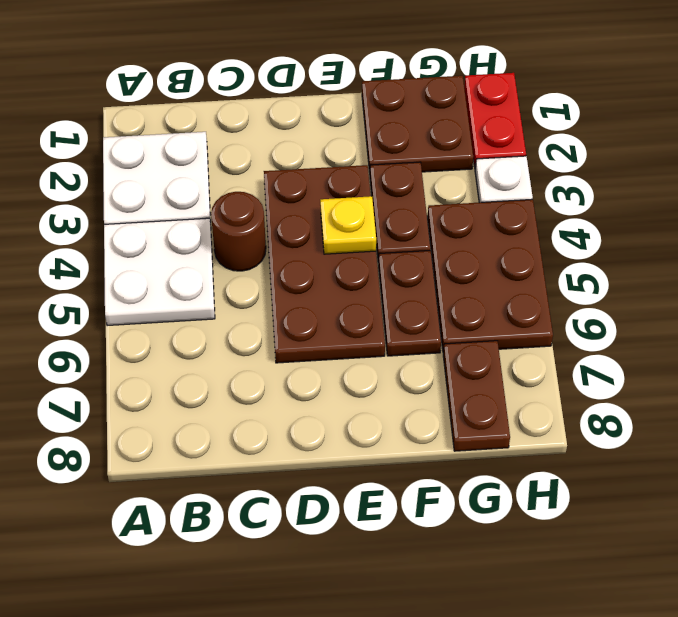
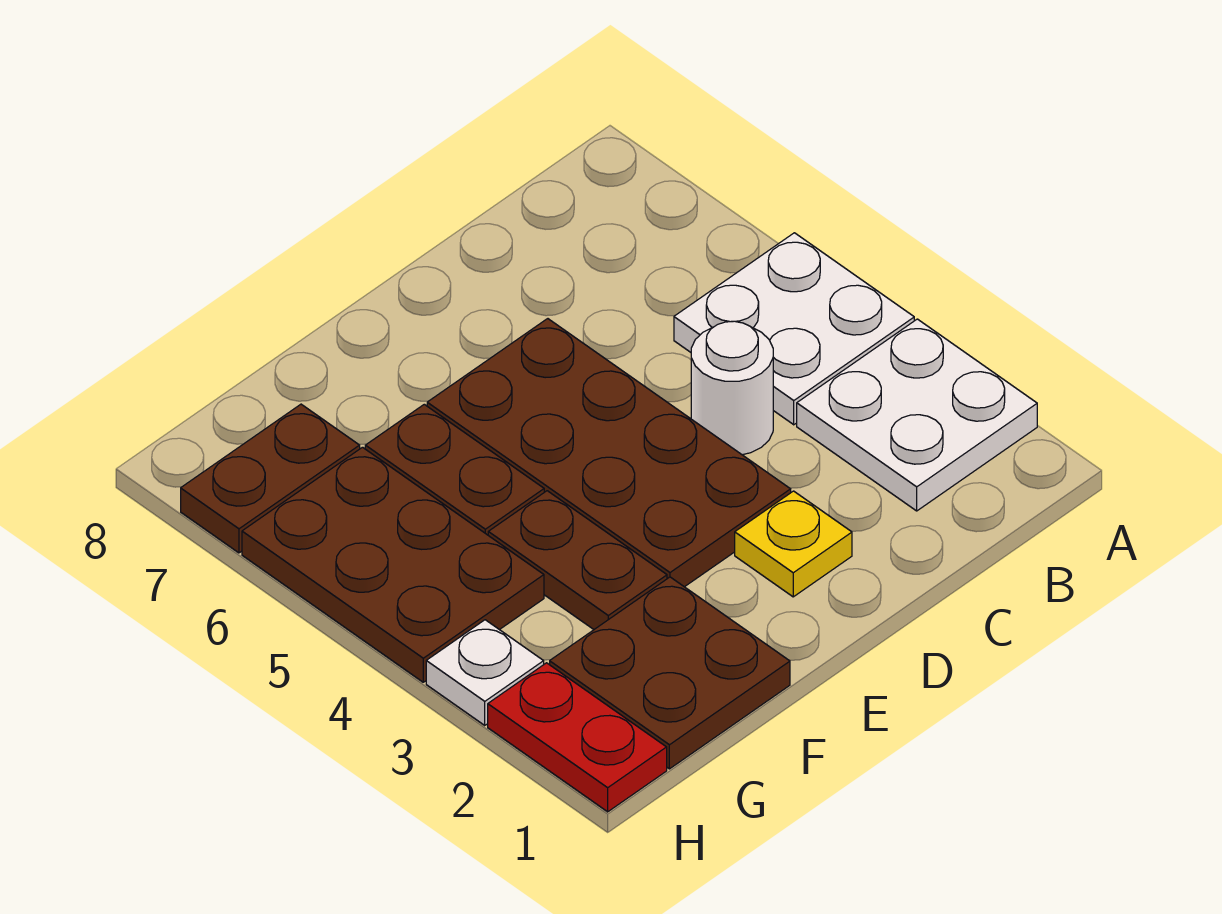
brown 1x1 round brick [211,192,266,271] -> white 1x1 round brick [691,321,773,455]
yellow 1x1 plate [320,196,376,254] -> yellow 1x1 plate moved to [735,491,852,597]
brown 1x2 plate [443,341,510,451] -> brown 1x2 plate turned to [181,404,360,553]

